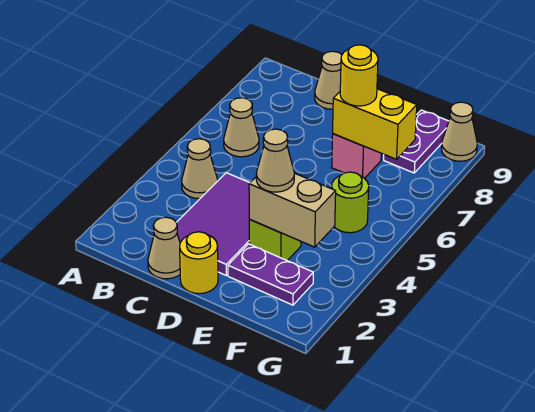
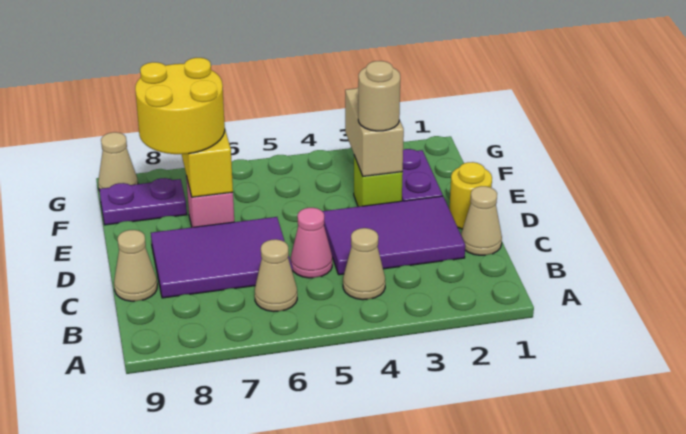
none -> pink 1x1 cone [291,208,332,278]
none -> purple 2x3 tile [151,217,293,298]
tan 1x1 cone [256,129,294,192] -> tan 1x1 round brick [358,61,400,131]
yellow 1x1 round brick [340,45,378,106] -> yellow 2x2 round brick [135,58,225,154]
lime 1x1 round brick [332,172,369,233] -> none

